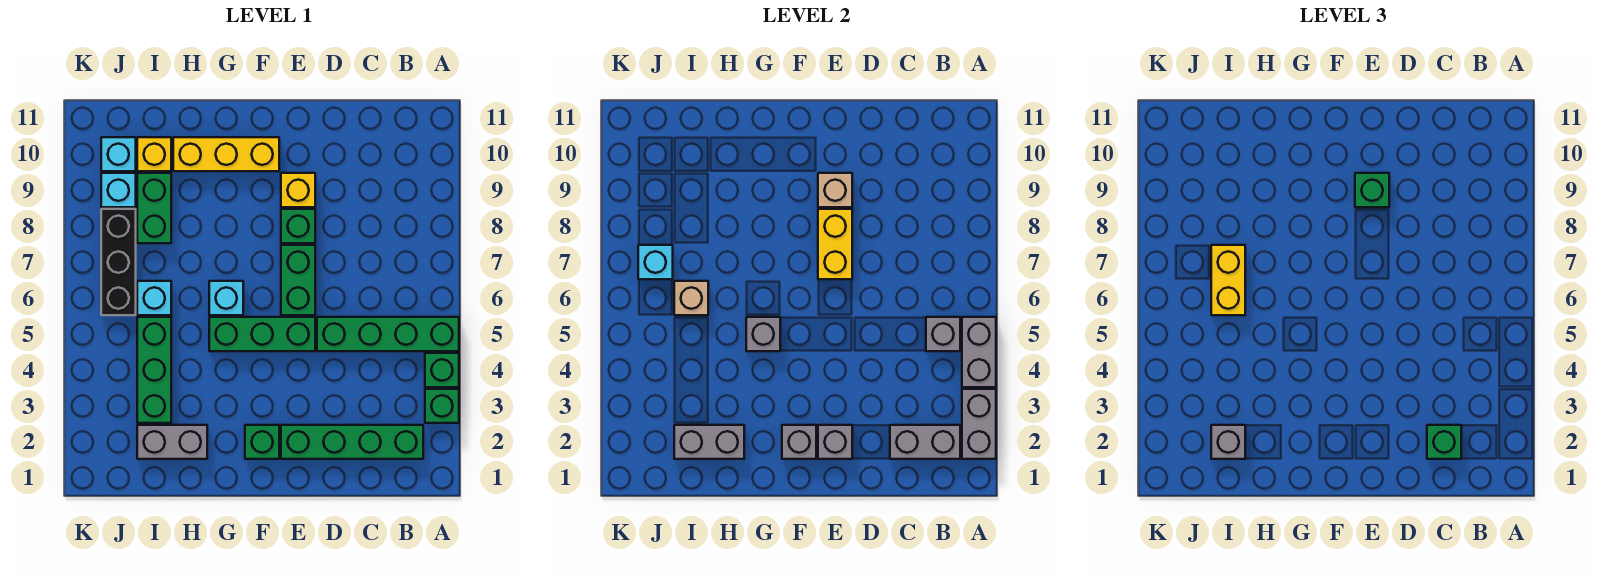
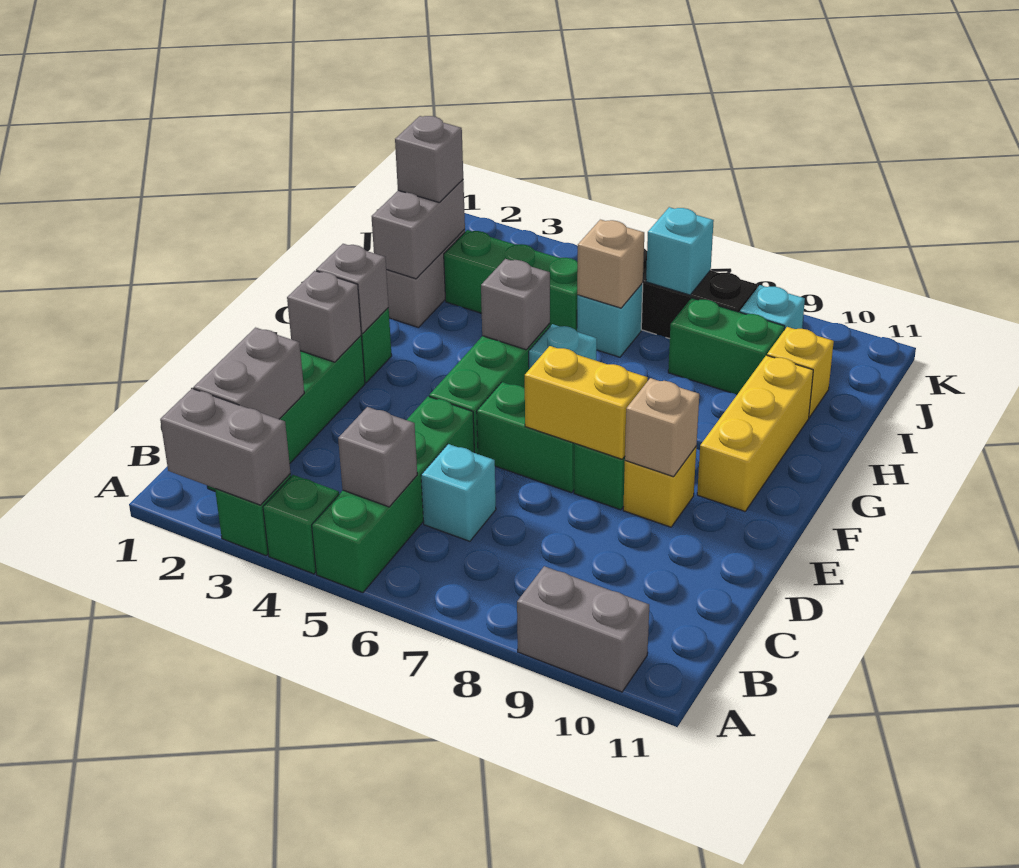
grey 1x2 brick [962,317,996,387] -> grey 1x2 brick moved to [517,566,649,692]
green 1x1 brick [1427,425,1461,459] -> none
green 1x1 brick [1355,173,1389,207] -> none
yellow 1x2 brick [1211,245,1245,315] -> none
cyan 1x1 brick [101,137,136,171] -> cyan 1x1 brick moved to [421,444,496,541]

